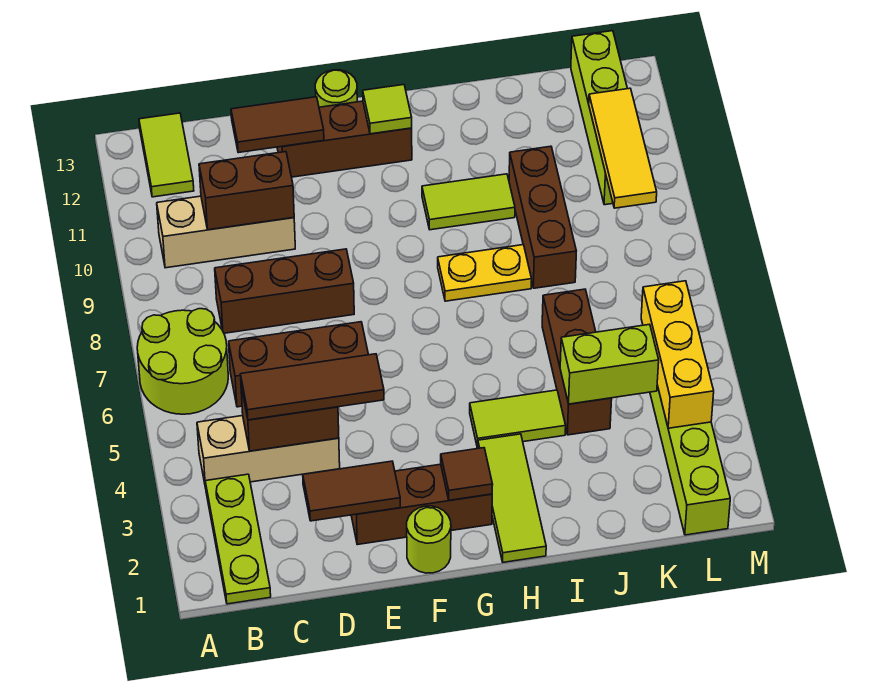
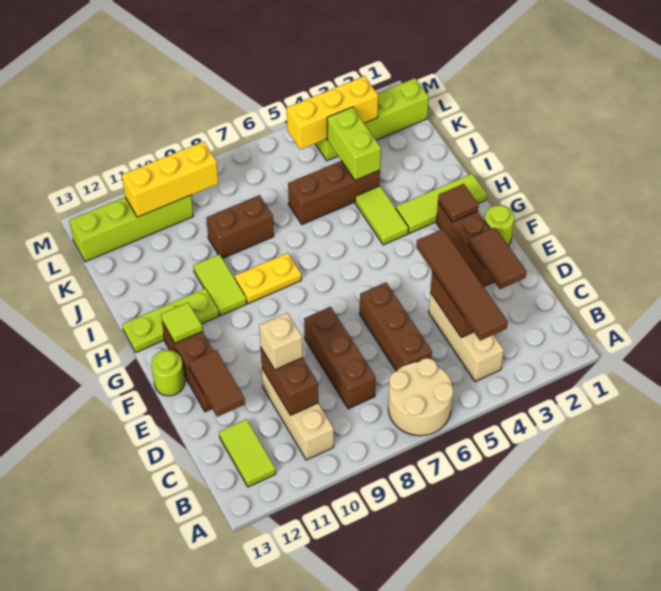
lime 2x2 round brick [137,309,228,414] -> tan 2x2 round brick [388,358,453,436]
lime 1x3 plate [205,474,271,604] -> lime 1x3 plate moved to [122,289,219,352]
lime 1x2 tile [139,113,194,197] -> lime 1x2 tile turned to [219,419,276,487]
brown 1x3 tile [240,354,384,420] -> brown 1x4 tile [416,229,508,341]
none -> tan 1x1 brick [259,313,303,370]
yellow 1x2 plate [438,245,532,301] -> yellow 1x2 plate turned to [235,253,301,304]
brown 1x3 brick [509,146,576,288] -> brown 1x2 brick [206,195,274,258]
yellow 1x3 tile [589,88,657,208] -> yellow 1x3 brick [122,141,218,217]

